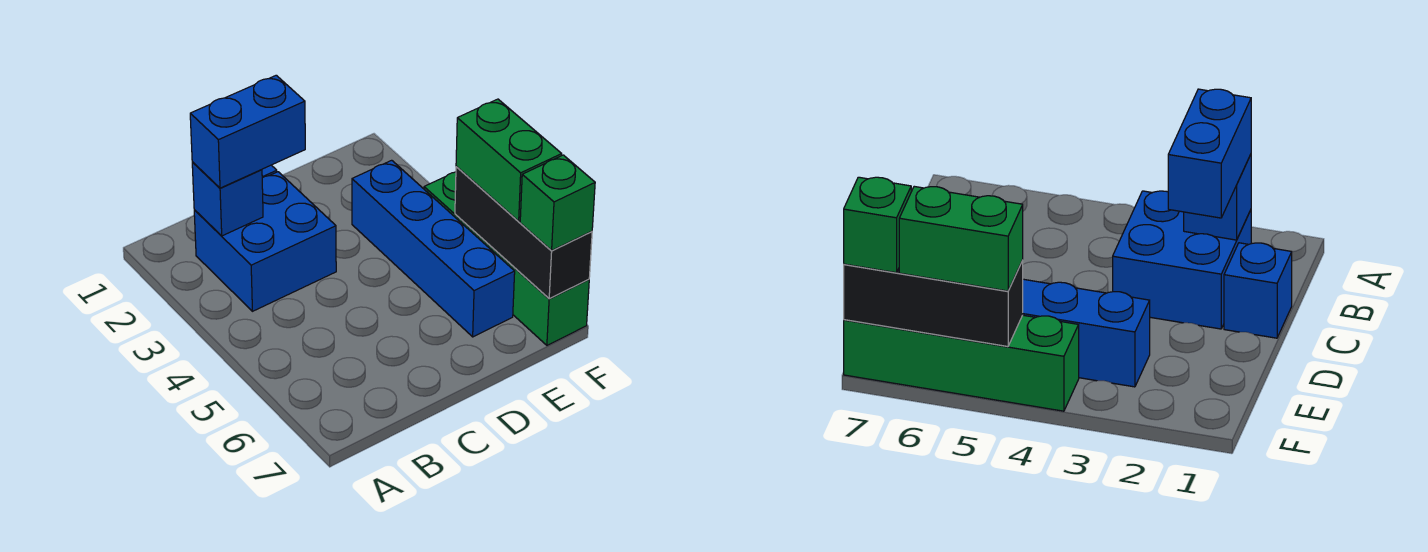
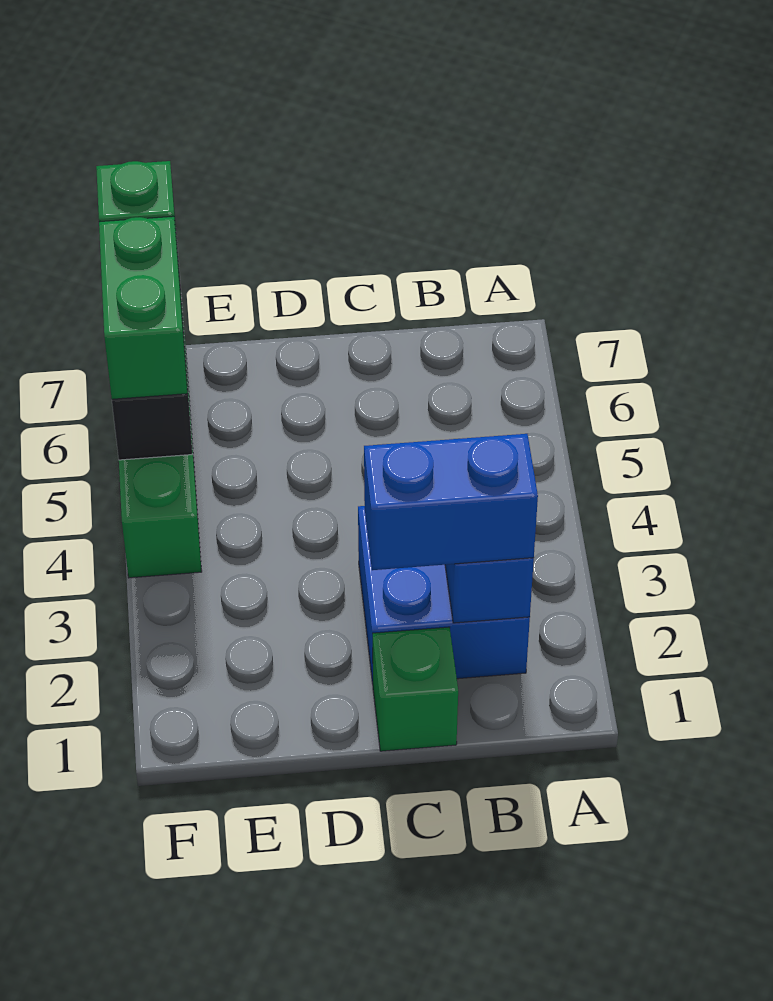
blue 1x1 brick [1224,243,1292,338] -> green 1x1 brick [373,627,458,751]
blue 1x4 brick [352,160,515,337] -> none

